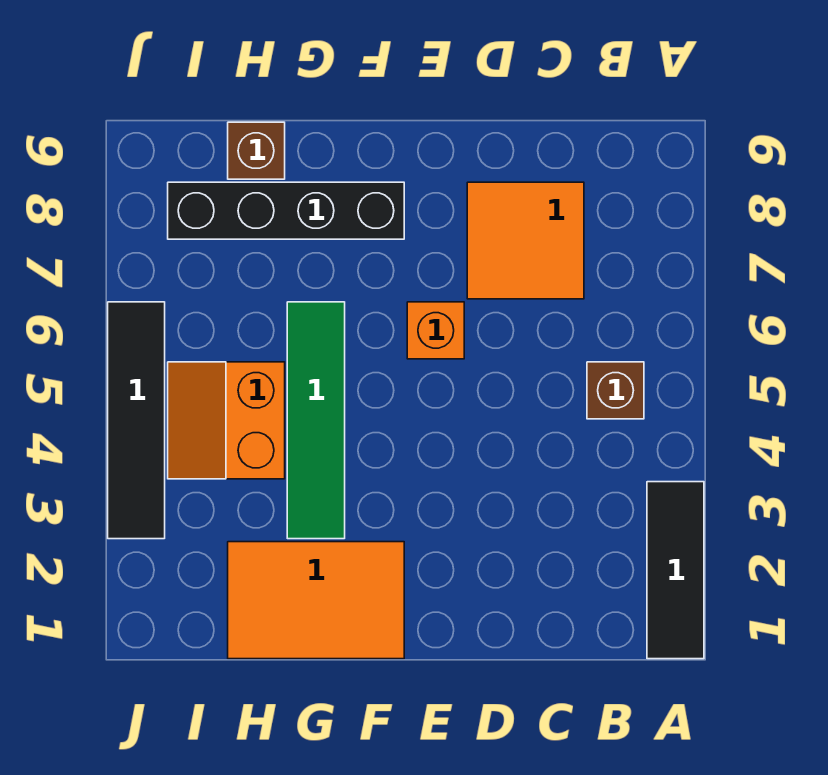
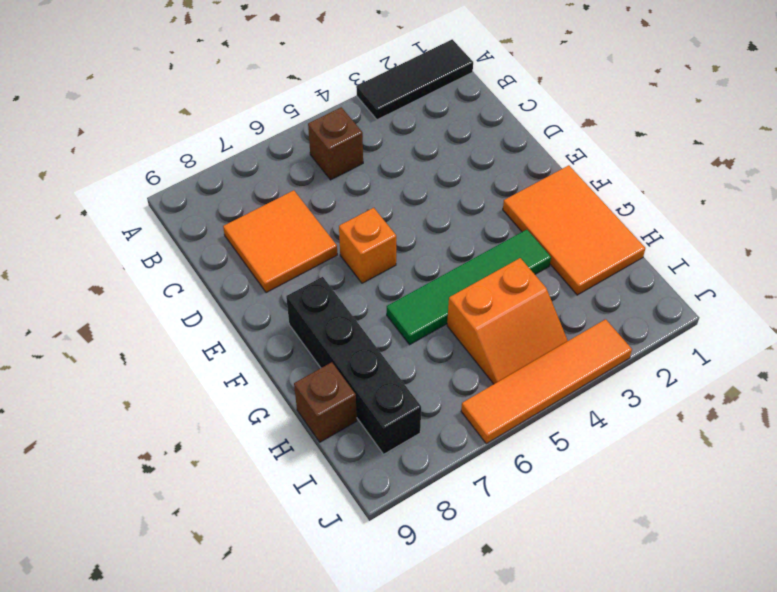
black 1x4 tile [108,302,165,539] -> orange 1x4 tile [461,319,632,444]

